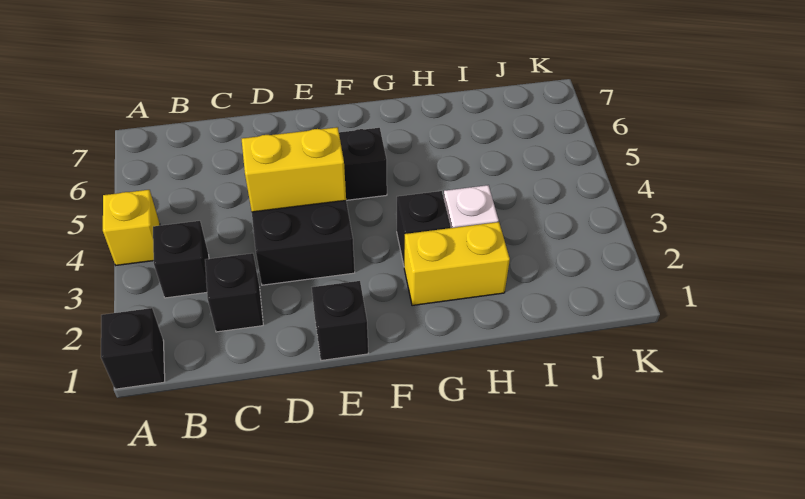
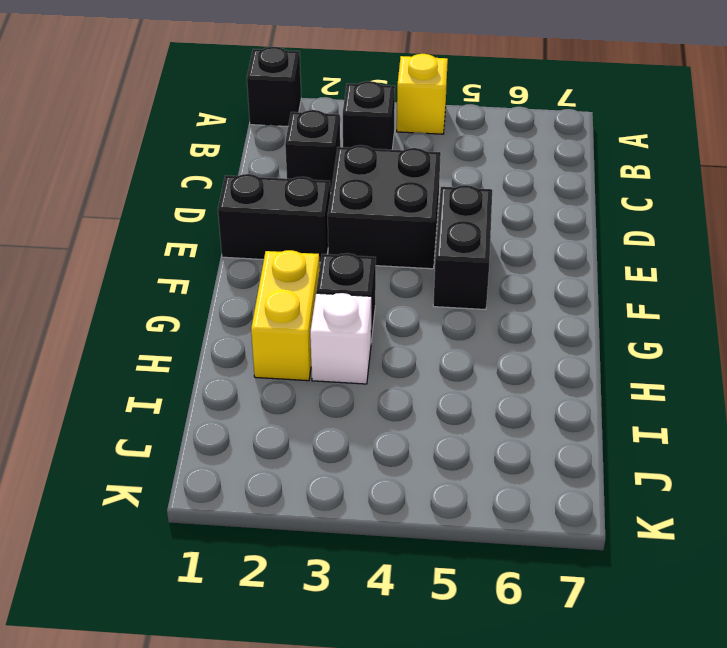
yellow 1x2 brick [242,127,346,212] -> none
black 1x1 brick [312,281,368,360] -> black 1x2 brick [218,174,330,263]

